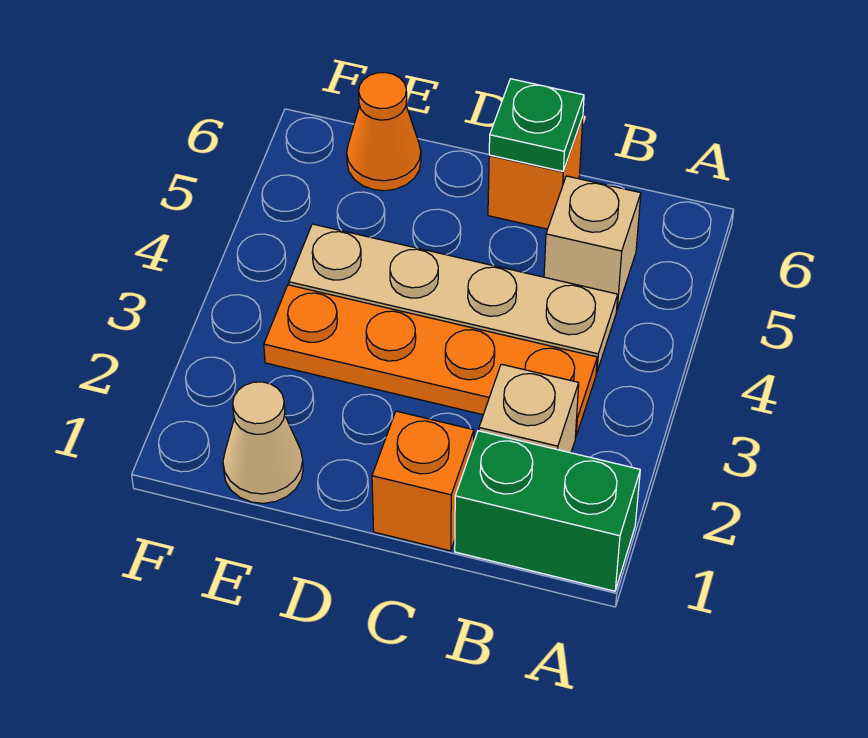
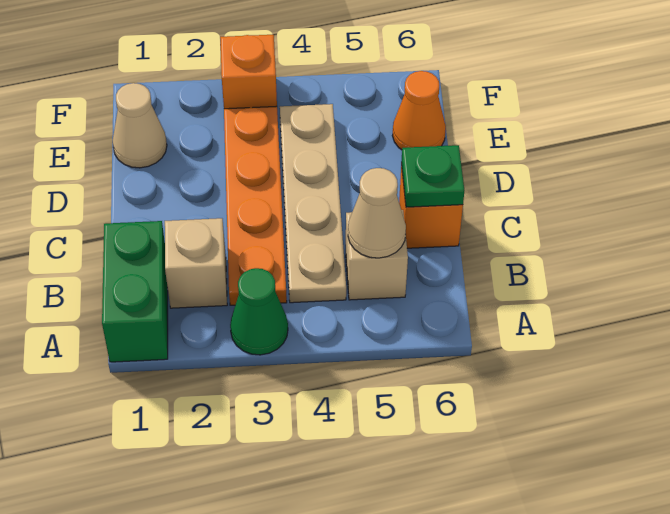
none -> green 1x1 cone [230,268,288,355]
none -> tan 1x1 cone [348,168,406,258]
orange 1x1 brick [372,411,474,551] -> orange 1x1 brick moved to [220,35,277,109]

